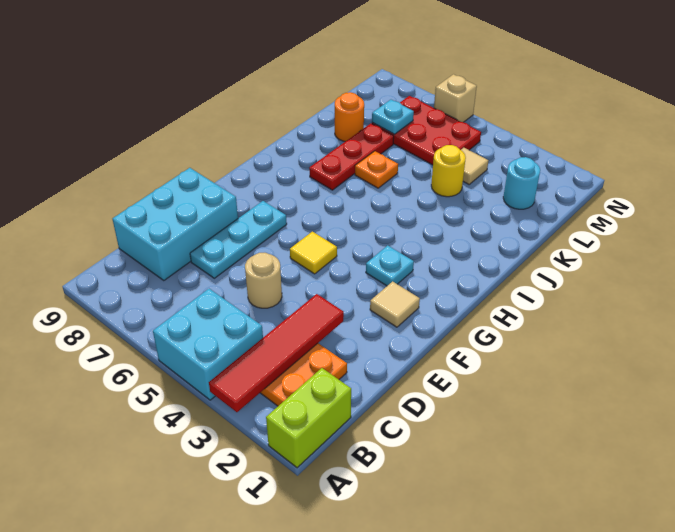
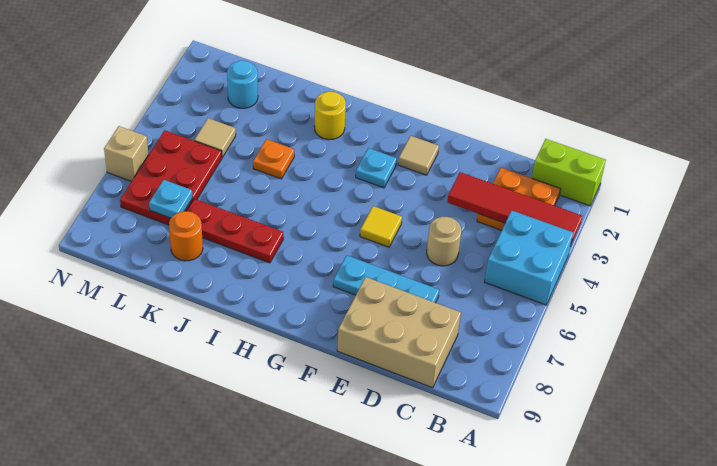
cyan 2x3 brick [112,168,238,281] -> tan 2x3 brick [337,277,461,388]
orange 1x1 plate [355,151,398,188] -> orange 1x1 plate moved to [253,139,294,179]
yellow 1x1 round brick [431,145,466,197] -> yellow 1x1 round brick moved to [314,92,346,140]

